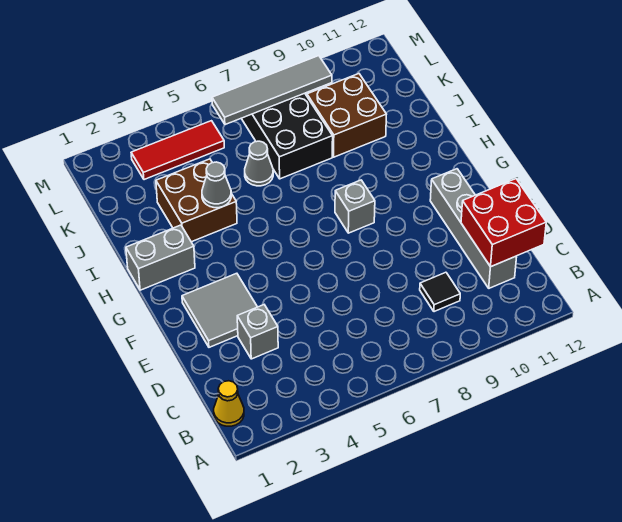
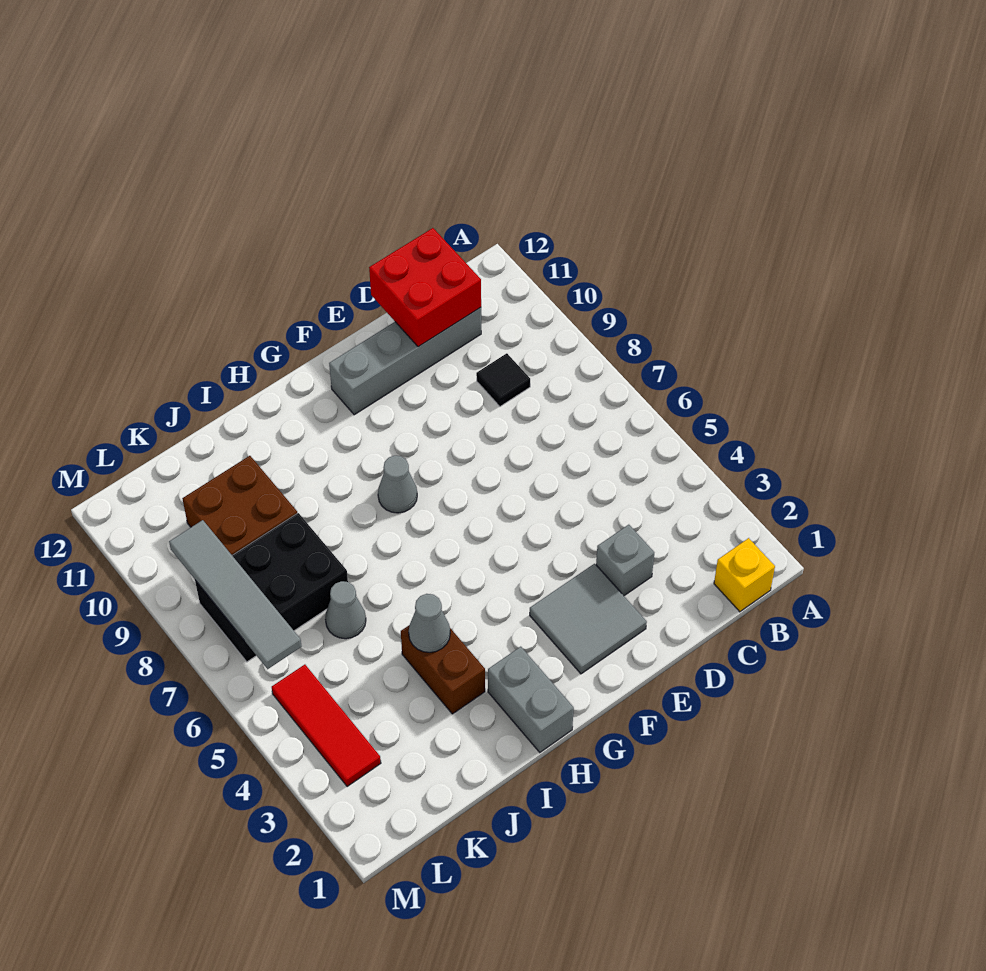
yellow 1x1 cone [214,381,244,426] -> yellow 1x1 brick [714,538,775,612]
grey 1x1 brick [335,180,375,233] -> grey 1x1 cone [378,456,417,513]
brown 2x2 brick [156,159,237,242] -> brown 1x2 brick [401,626,485,714]

